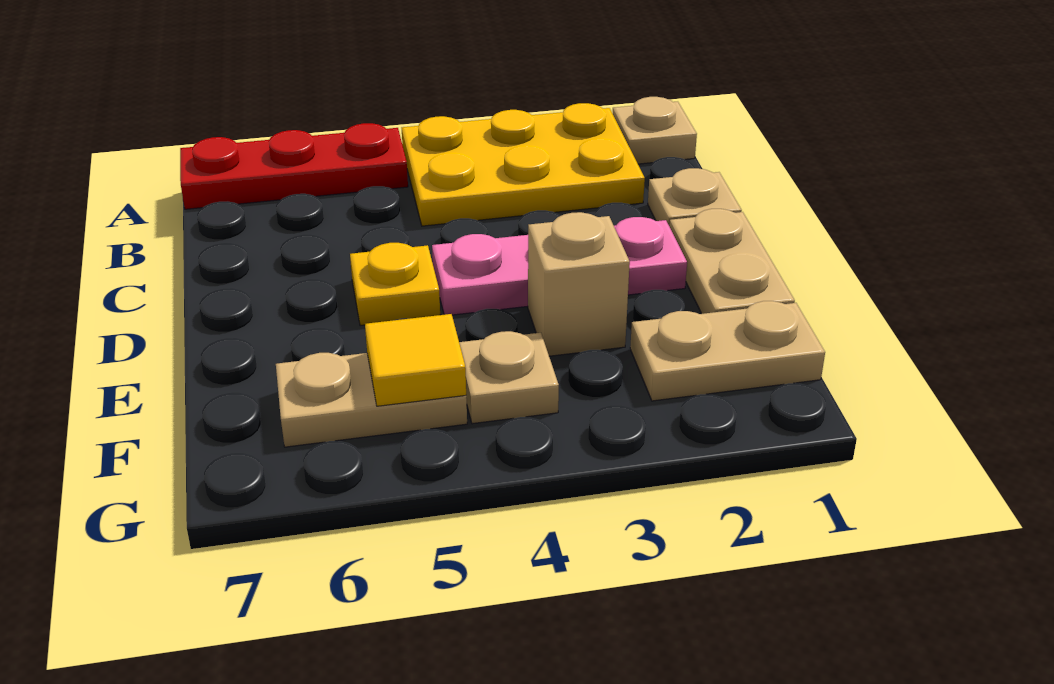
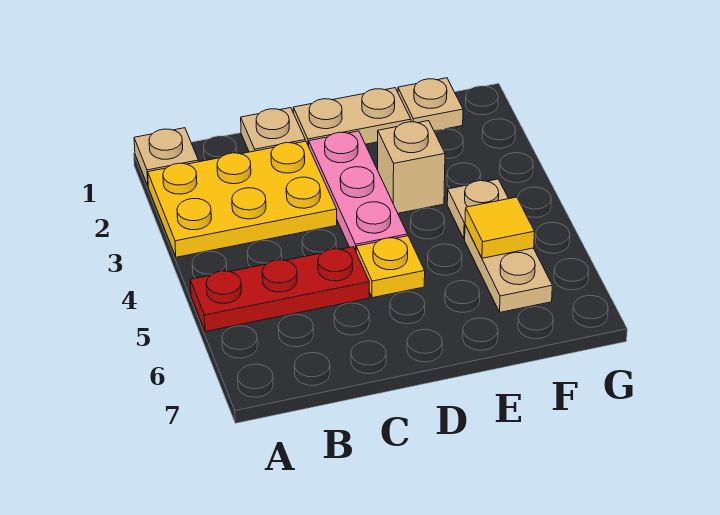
yellow 2x3 plate [402,103,645,226] -> yellow 2x3 plate turned to [148,141,337,257]
red 1x3 plate [180,123,408,209] -> red 1x3 plate turned to [190,247,369,332]
tan 1x2 plate [630,301,825,401] -> tan 1x1 plate [398,78,463,131]

